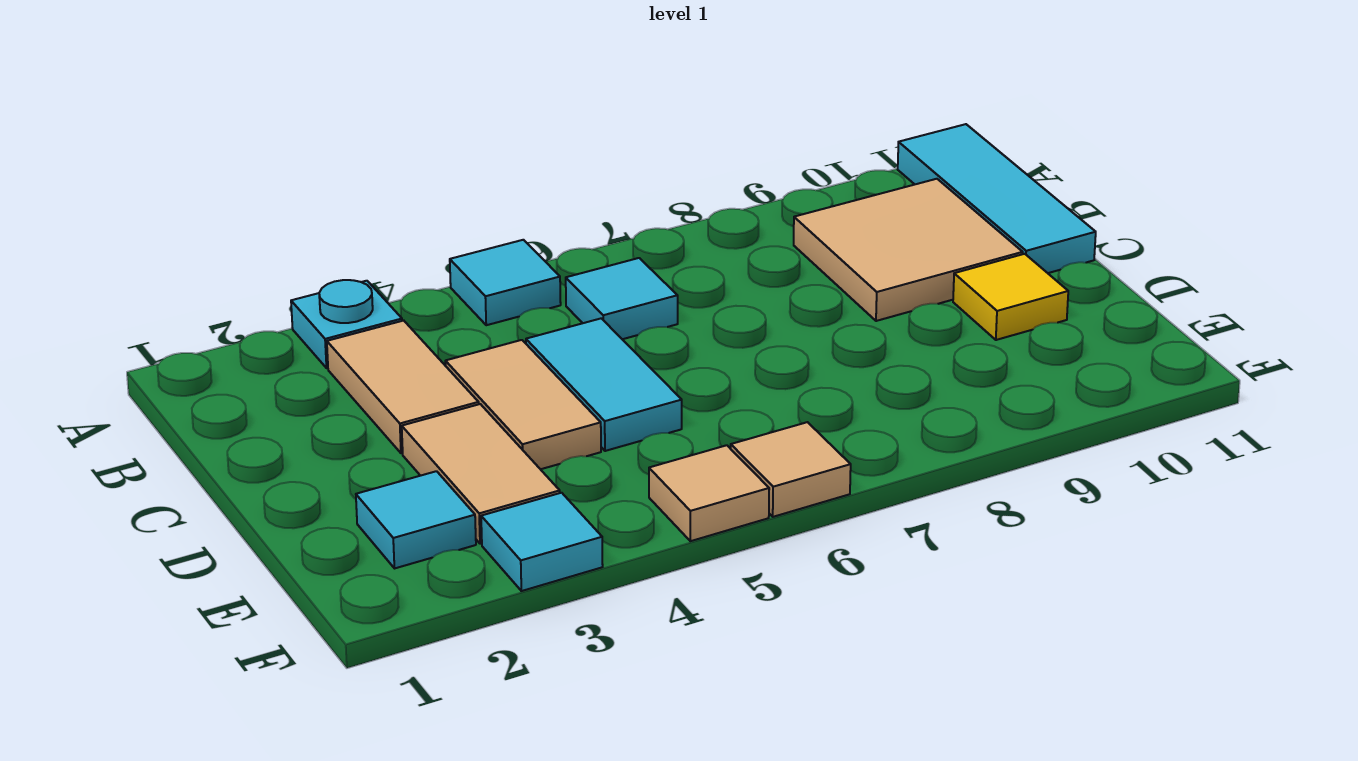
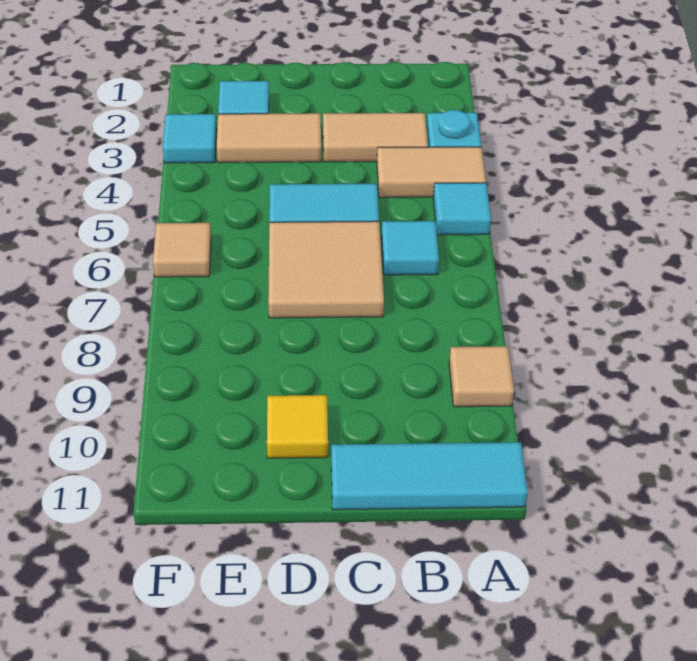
tan 2x2 tile [794,179,1023,321] -> tan 2x2 tile moved to [268,221,384,318]
tan 1x2 tile [445,340,601,469] -> tan 1x2 tile moved to [377,147,486,197]
tan 1x1 tile [649,445,769,541] -> tan 1x1 tile moved to [449,346,514,407]

